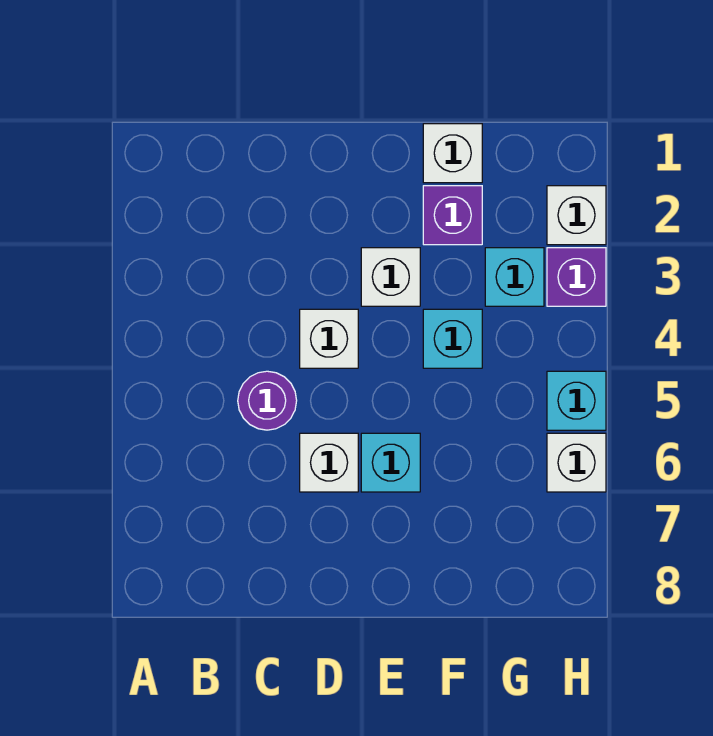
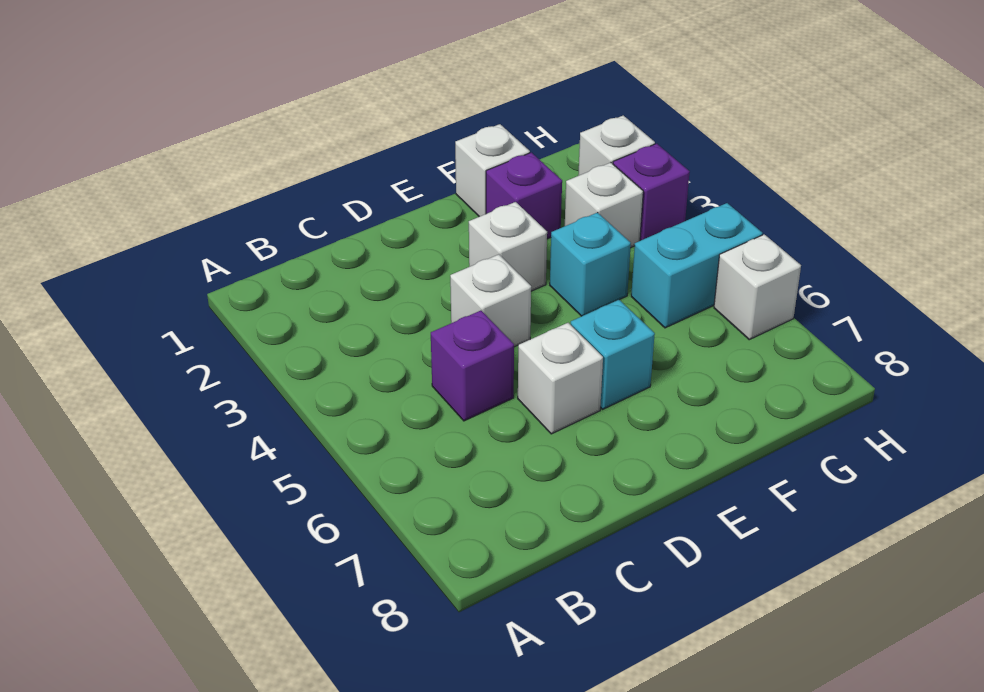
purple 1x1 round brick [238,371,297,430] -> purple 1x1 brick [431,311,514,421]
cyan 1x1 brick [485,248,544,306] -> white 1x1 brick [565,163,643,248]
cyan 1x1 brick [547,371,606,430] -> cyan 1x2 brick [631,203,763,328]

